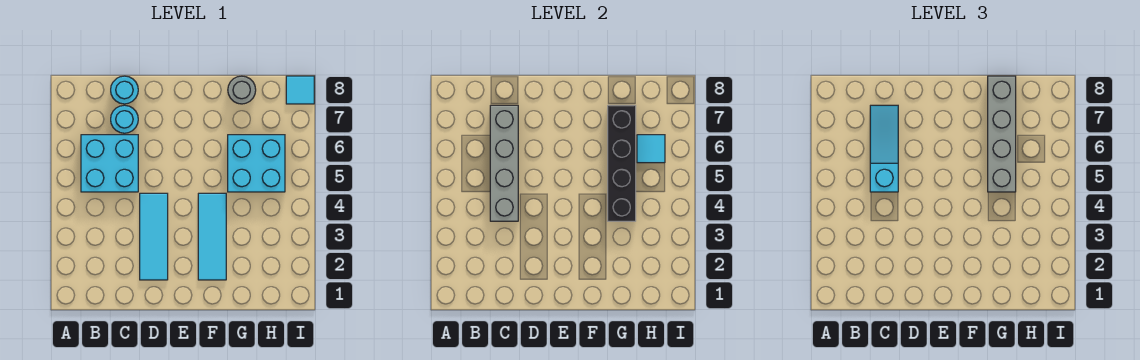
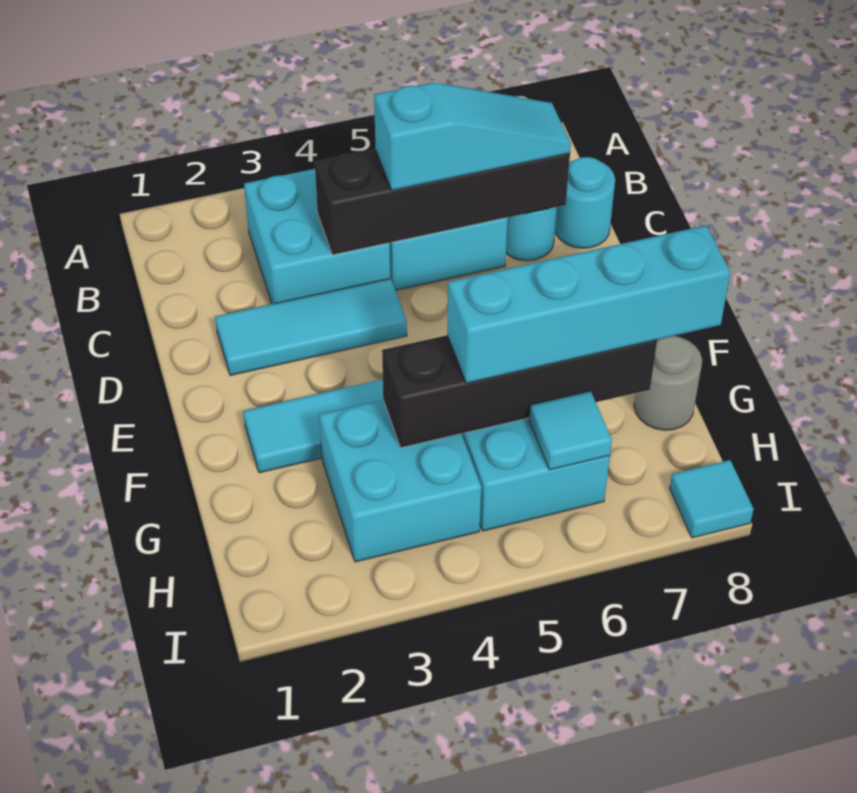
none -> cyan 2x2 brick [244,169,390,304]
grey 1x4 brick [490,105,518,221] -> black 1x4 brick [315,149,570,255]
none -> cyan 2x2 brick [319,400,481,562]
grey 1x4 brick [988,76,1016,192] -> cyan 1x4 brick [447,225,730,383]

